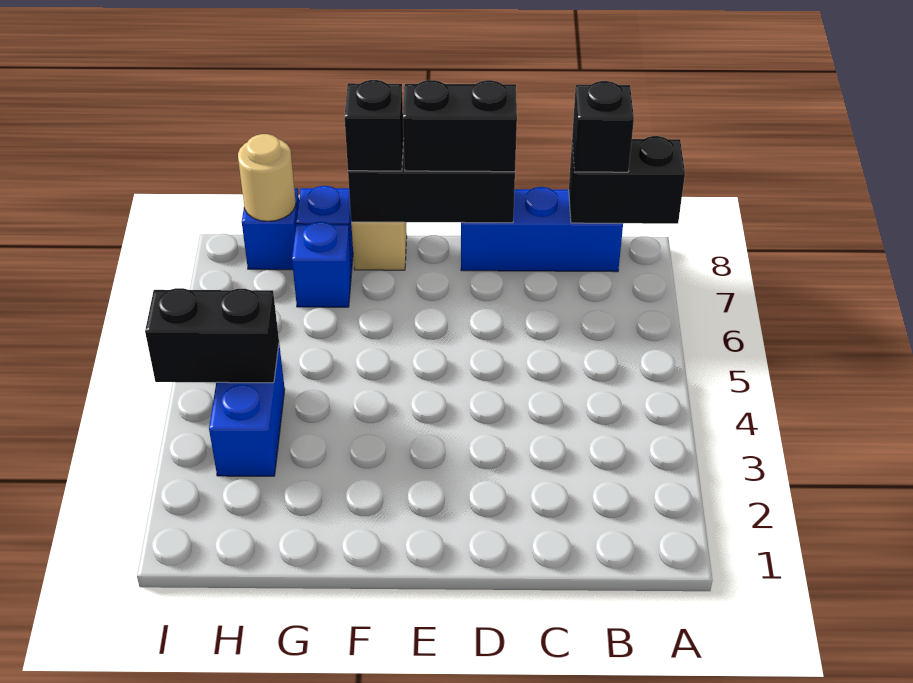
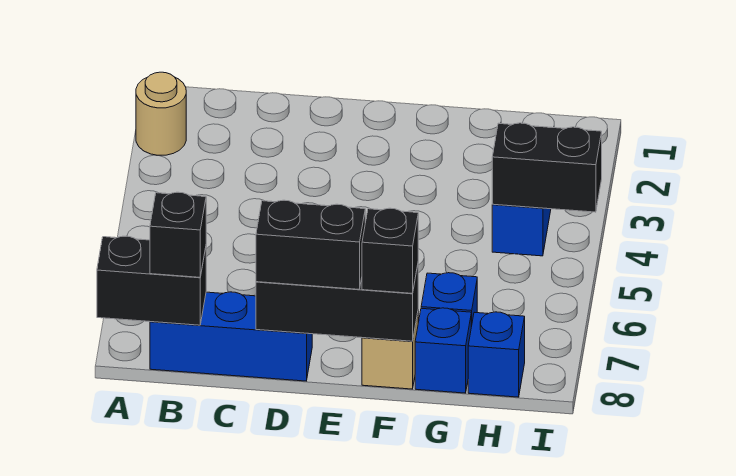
tan 1x1 round brick [238,134,296,221] -> tan 1x1 round brick moved to [136,72,186,155]

